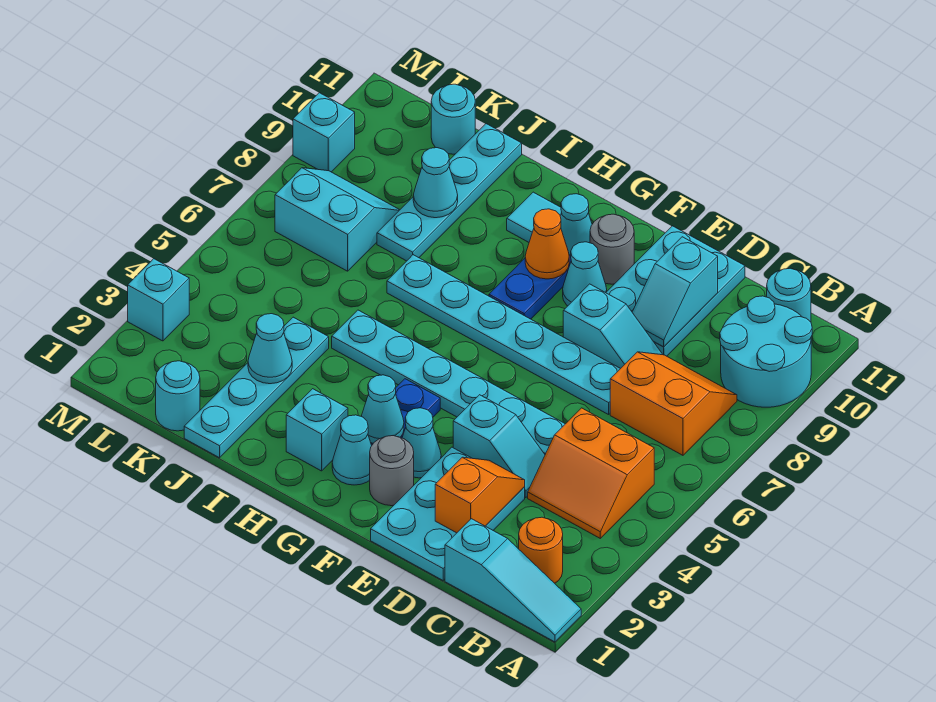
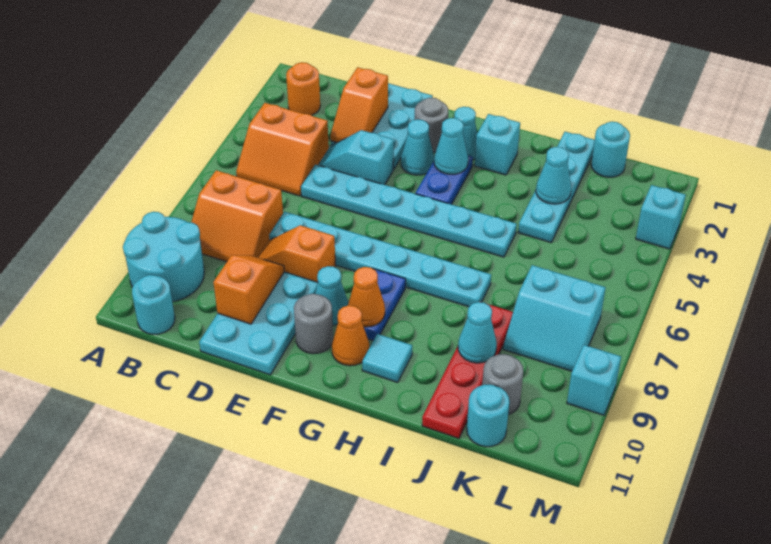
cyan 1x3 slope [445,519,581,642] -> none
orange 2x2 slope [528,408,654,538] -> orange 2x2 slope turned to [236,103,329,196]
cyan 1x2 slope [563,284,662,369] -> orange 1x2 slope [258,225,336,282]
cyan 1x2 slope [632,237,718,347] -> orange 1x2 slope [213,255,284,324]
cyan 1x1 cone [560,194,592,255] -> orange 1x1 cone [332,305,369,366]
cyan 1x4 plate [377,124,522,261] -> red 1x4 plate [422,304,513,438]
none -> grey 1x1 round brick [482,354,523,414]

